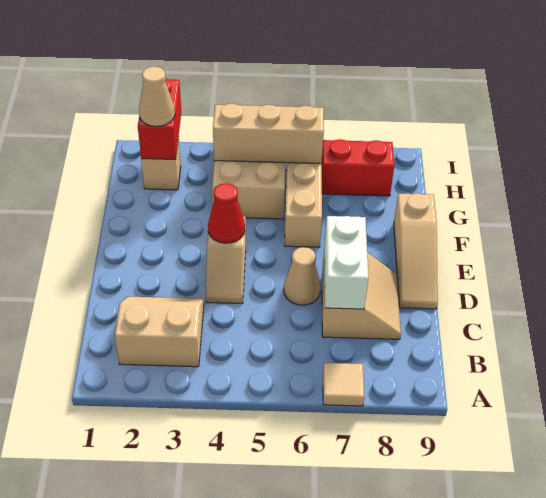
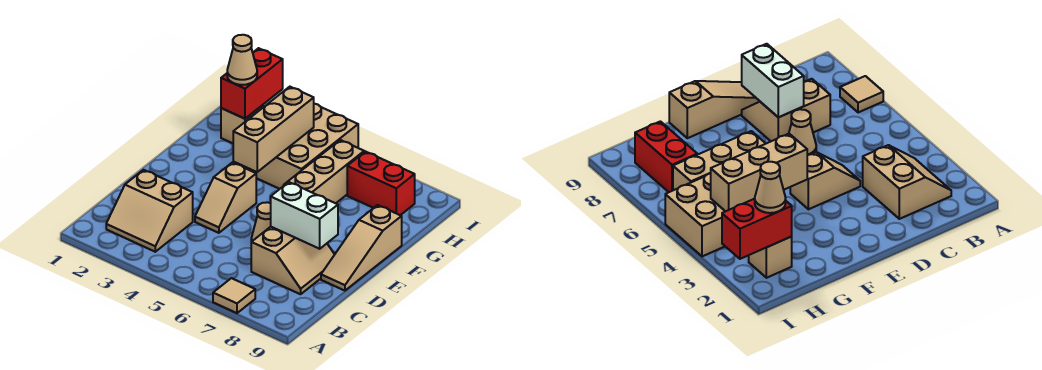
tan 2x2 slope [115,297,204,367] -> tan 2x2 slope turned to [106,170,193,252]
white 1x2 brick [324,216,368,309] -> white 1x2 brick turned to [271,182,338,249]
red 1x1 cone [208,183,245,243] -> none
tan 1x3 brick [213,104,324,164] -> tan 1x3 brick turned to [233,87,314,172]

